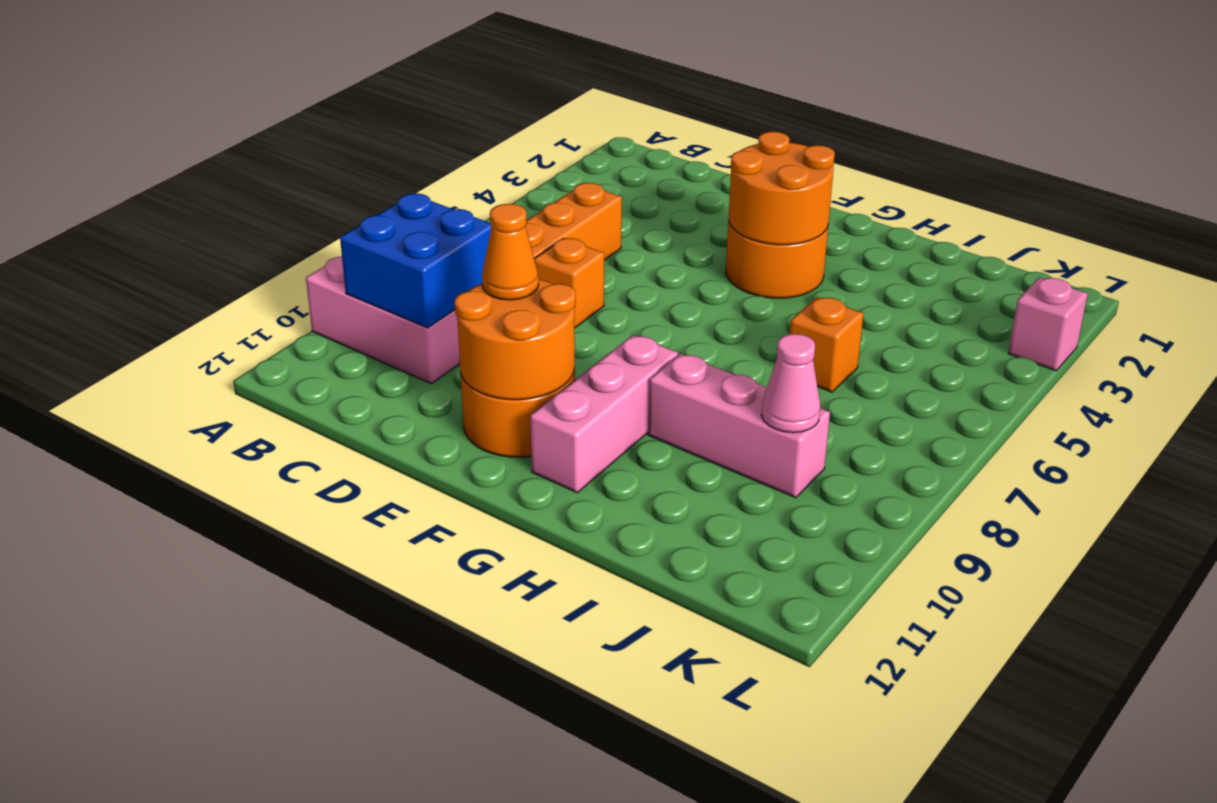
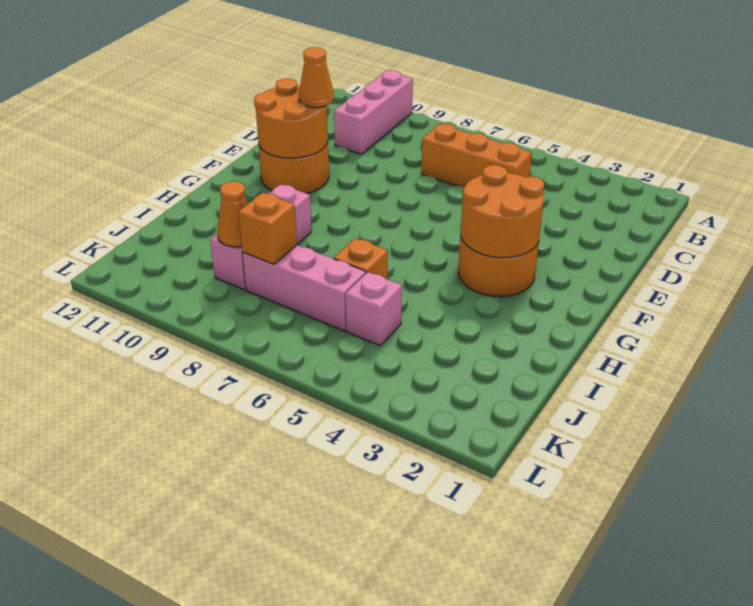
blue 2x2 brick [340,193,491,328] -> none
orange 1x1 brick [534,238,604,328] -> orange 1x1 brick moved to [239,193,297,264]
pink 1x3 brick [530,335,678,493] -> pink 1x3 brick moved to [243,245,366,331]
pink 1x1 cone [762,334,820,433] -> orange 1x1 cone [217,181,248,247]
pink 1x1 brick [1008,278,1088,371] -> pink 1x1 brick moved to [346,272,402,346]

